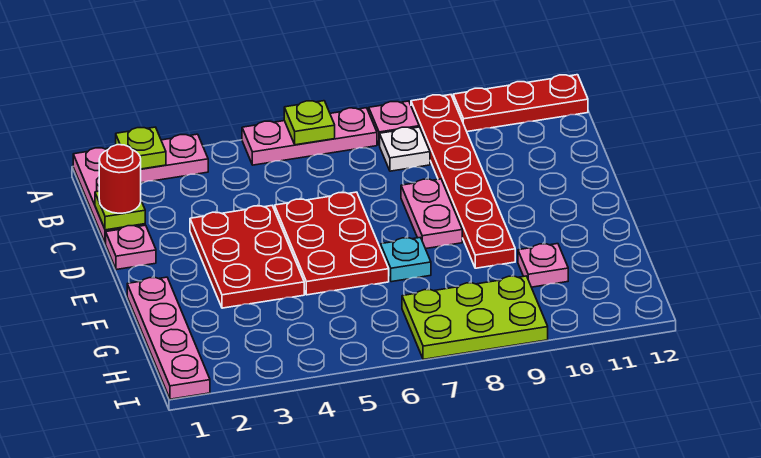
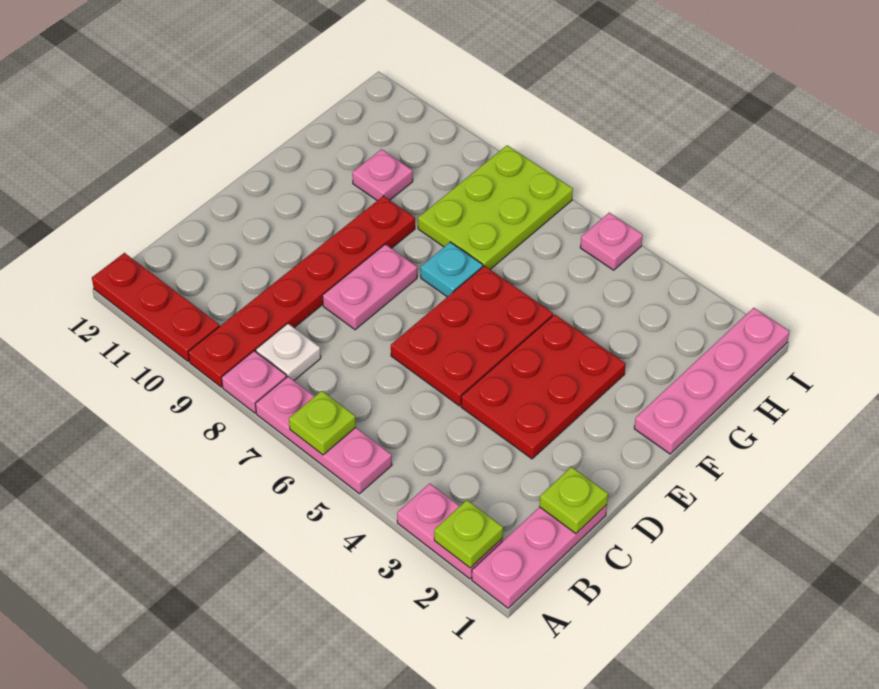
red 1x1 round brick [99,145,141,213] -> none
pink 1x1 plate [106,225,156,270] -> pink 1x1 plate moved to [580,213,643,270]
lime 2x3 plate [402,276,548,360] -> lime 2x3 plate turned to [418,145,573,269]

